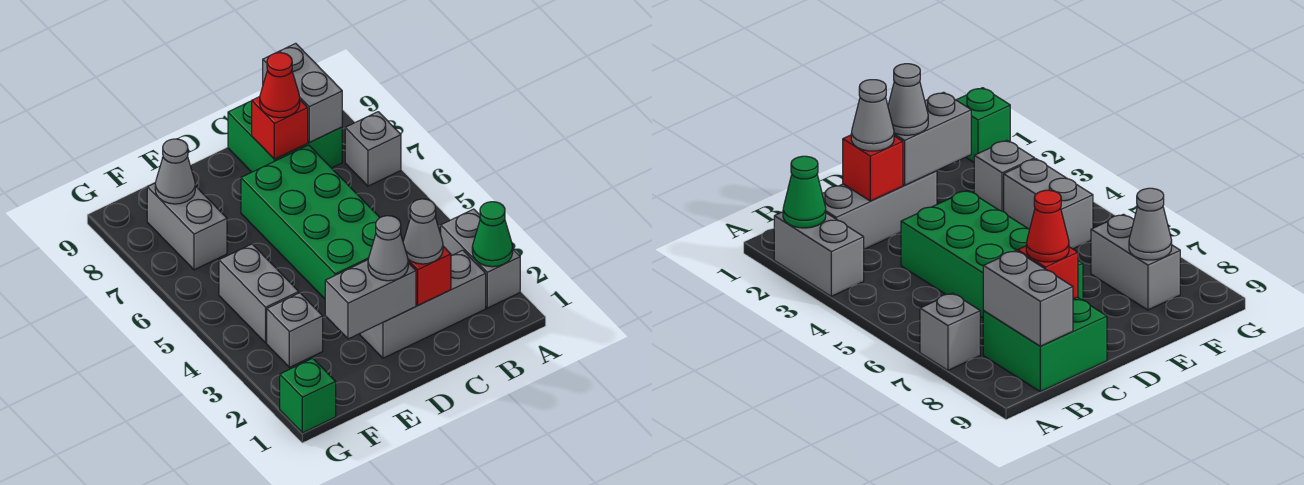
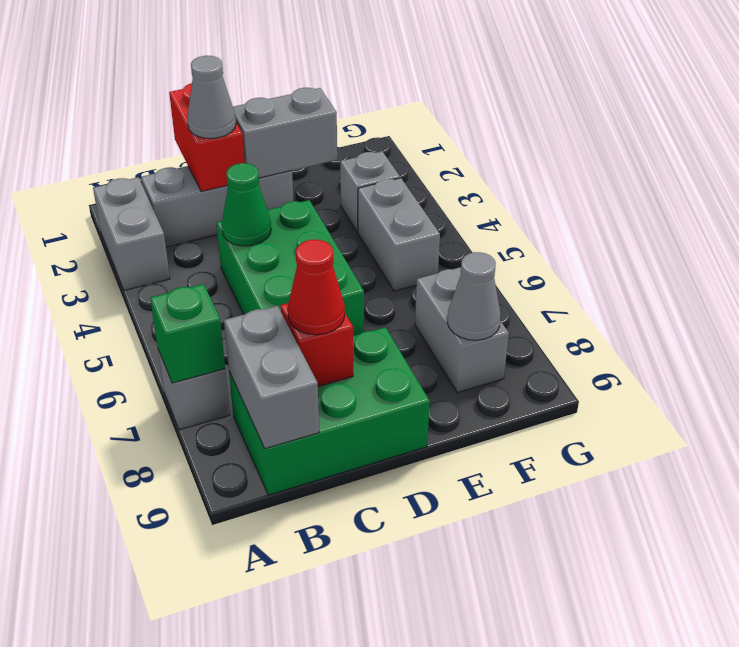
green 1x1 cone [472,202,513,267] -> green 1x1 cone moved to [222,163,271,246]
green 2x2 brick [228,101,342,172] -> green 2x3 brick [229,327,430,495]
red 1x1 brick [408,246,451,305] -> red 1x2 brick [169,83,245,192]
green 2x4 brick [241,145,380,299] -> green 2x3 brick [216,200,364,336]
grey 1x1 cone [368,216,408,281] -> none
green 1x1 brick [280,358,336,433] -> green 1x1 brick moved to [150,284,225,383]

